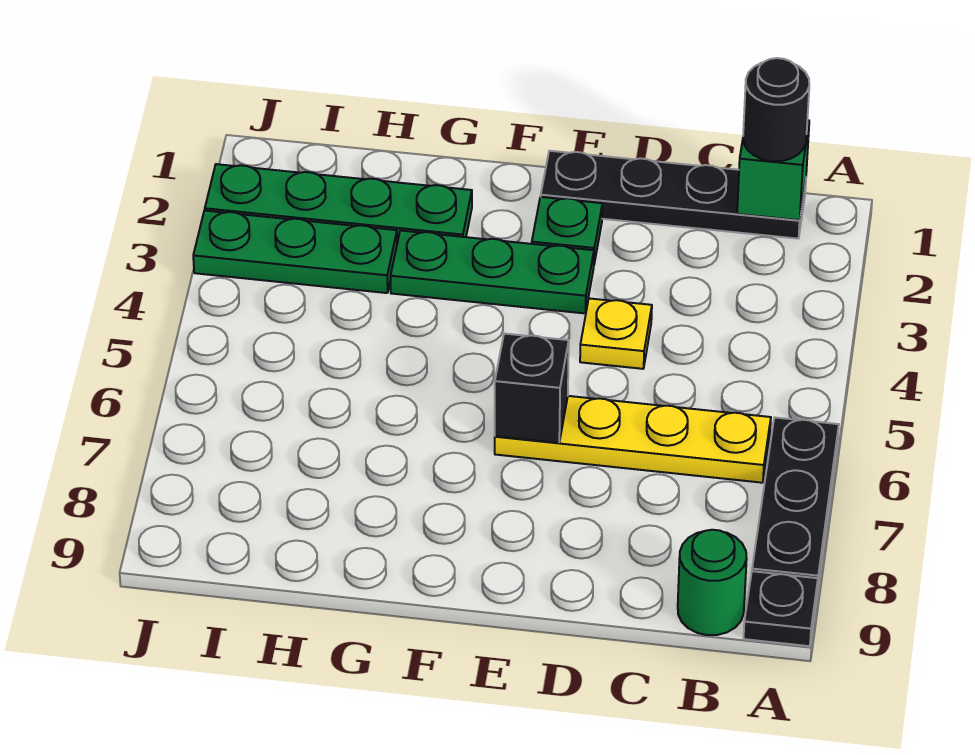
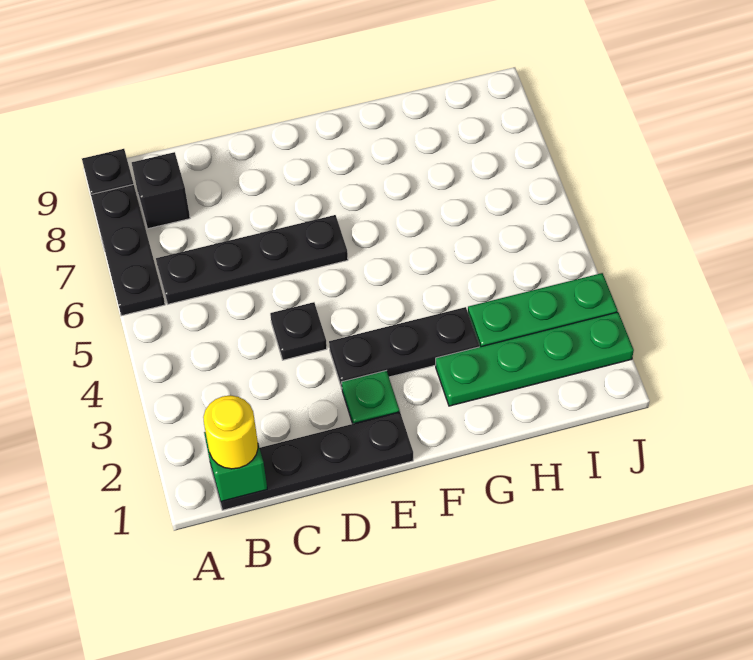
black 1x1 round brick [743,58,809,161] -> yellow 1x1 round brick [203,395,258,469]
yellow 1x4 plate [495,396,771,483] -> black 1x4 plate [156,215,348,304]
green 1x1 round brick [678,530,747,635] -> none
yellow 1x1 plate [580,298,652,369] -> black 1x1 plate [270,302,327,360]
green 1x3 plate [391,231,594,313] -> black 1x3 plate [329,307,479,388]
black 1x1 brick [495,334,569,443] -> black 1x1 brick moved to [132,152,190,229]

